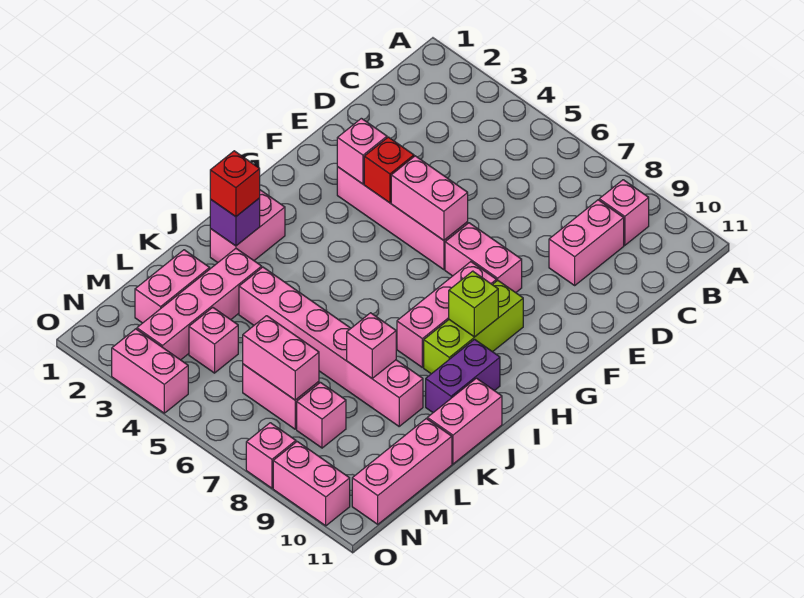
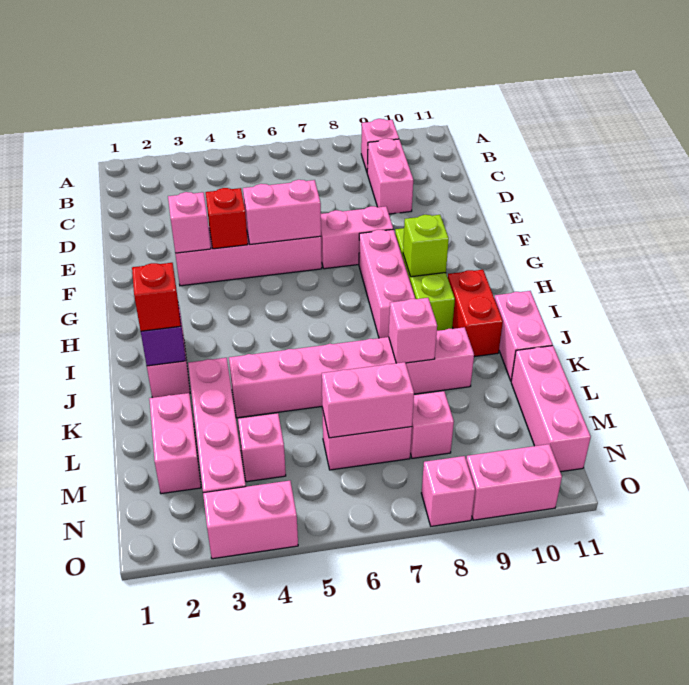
purple 1x2 brick [426,339,500,413] -> red 1x2 brick [448,270,503,357]

